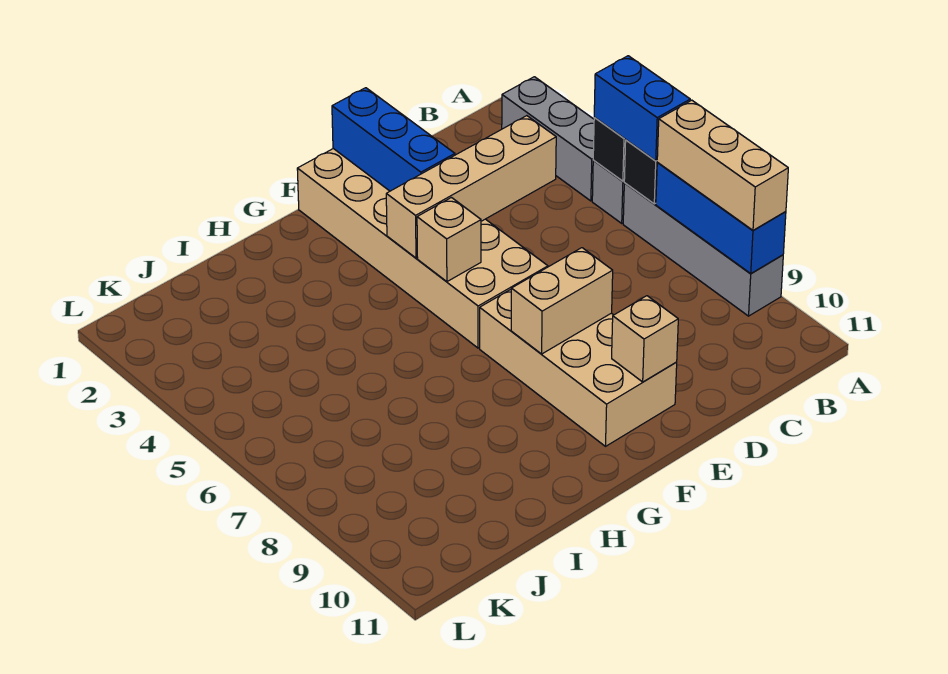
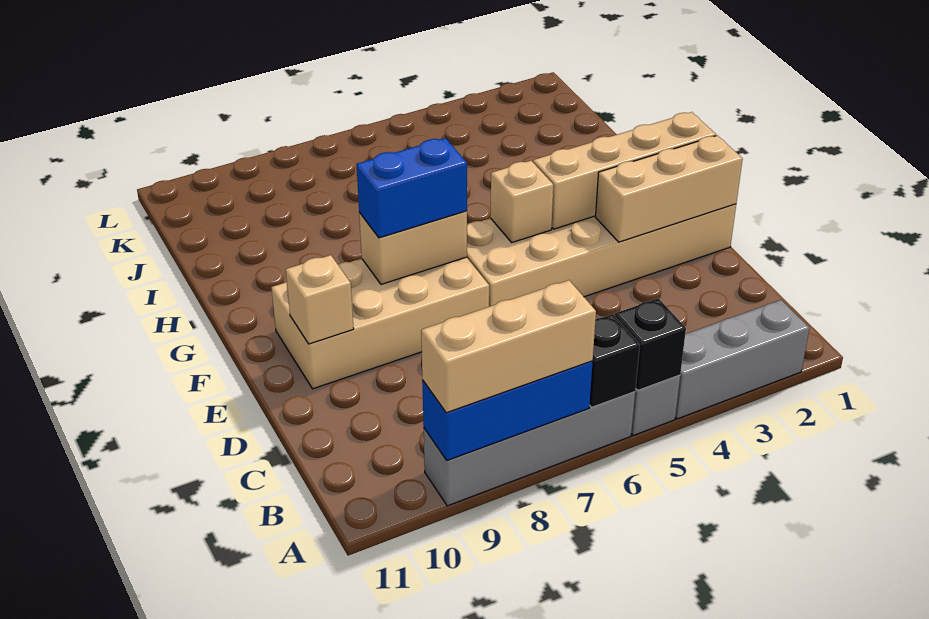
blue 1x2 brick [594,56,690,161] -> blue 1x2 brick moved to [357,138,467,238]
tan 1x4 brick [386,116,556,258] -> tan 1x4 brick turned to [533,112,716,229]
blue 1x3 brick [332,88,455,191] -> tan 1x3 brick [596,135,743,242]
tan 1x2 brick [511,248,613,354] -> tan 1x2 brick turned to [359,211,467,284]

